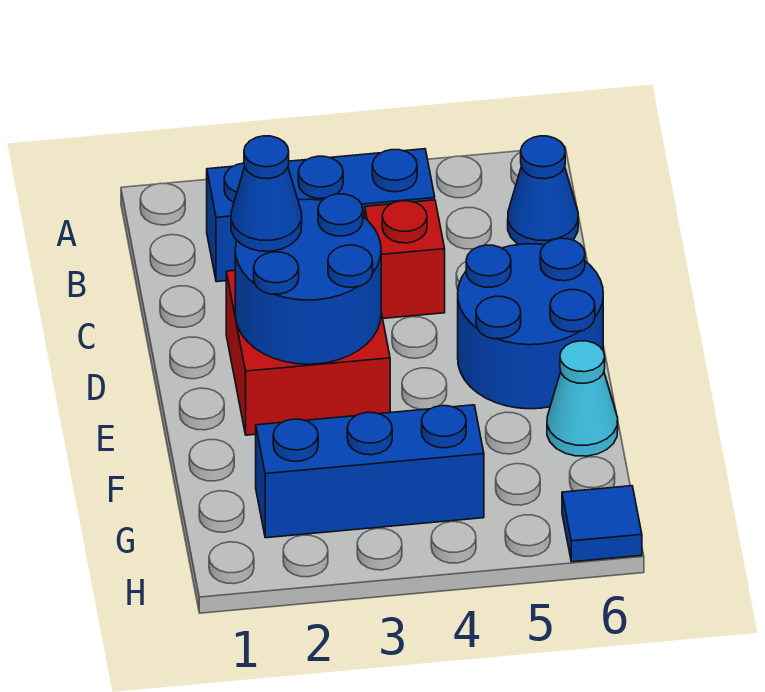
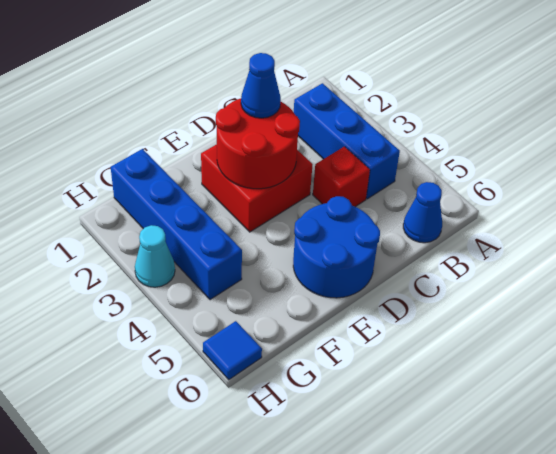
blue 2x2 round brick [235,194,381,364] -> red 2x2 round brick [216,98,300,189]
cyan 1x1 cone [547,341,618,456] -> cyan 1x1 cone moved to [135,225,175,287]
blue 1x3 brick [256,405,484,538] -> blue 1x4 brick [111,149,242,300]

